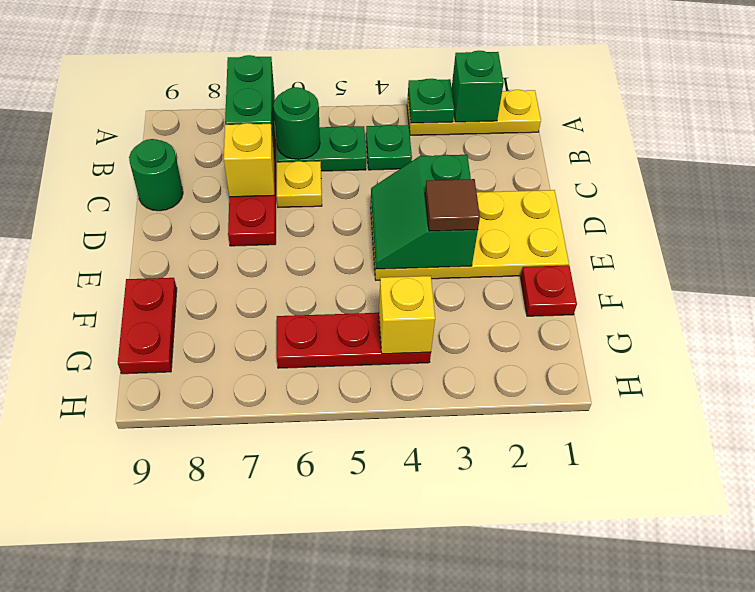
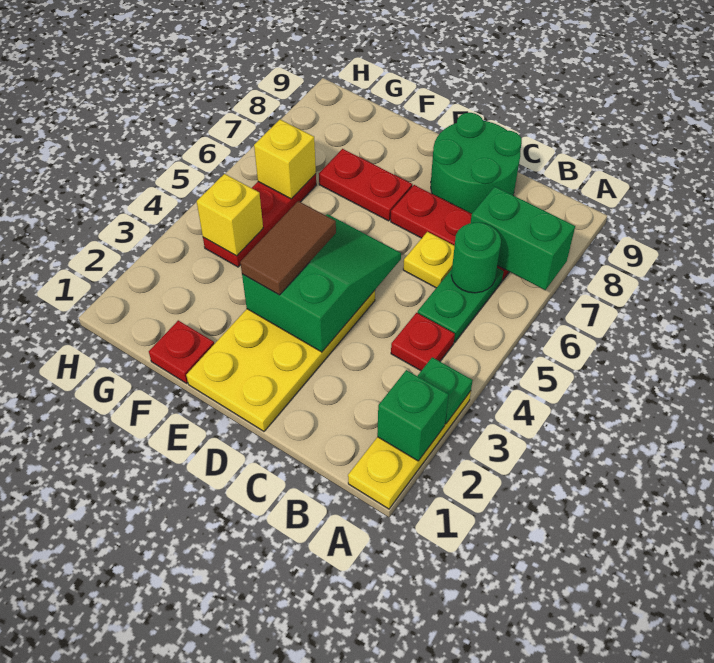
green 1x1 plate [366,125,412,170] -> red 1x1 plate [391,313,455,371]
yellow 1x1 brick [224,123,274,197] -> yellow 1x1 brick moved to [254,120,316,199]
green 1x1 round brick [129,139,183,211] -> green 2x2 round brick [431,113,522,214]
green 2x2 slope [371,155,478,269] -> green 2x3 slope [242,214,401,352]
brown 1x1 tile [425,179,480,231] -> brown 1x2 tile [240,201,336,295]
red 1x2 plate [118,278,177,374] -> red 1x2 plate moved to [319,149,412,221]

